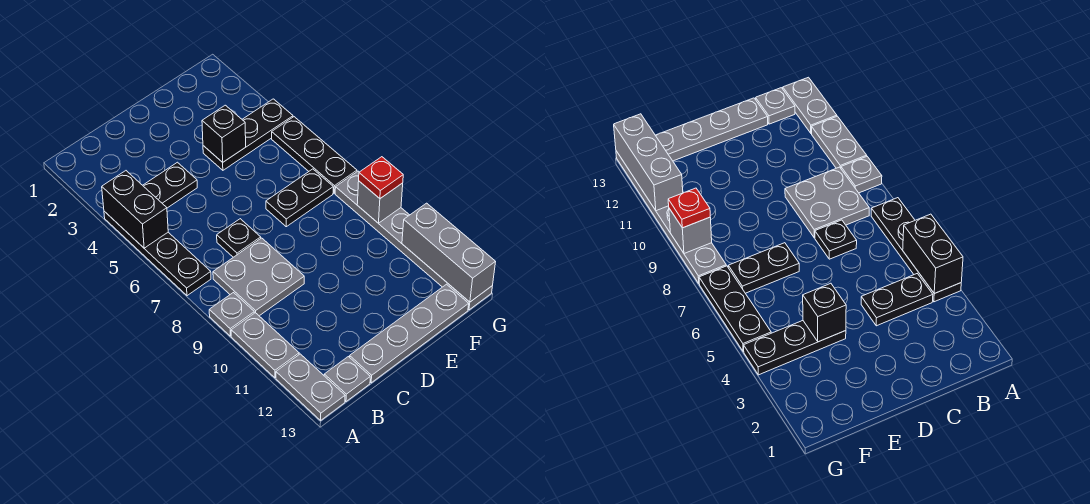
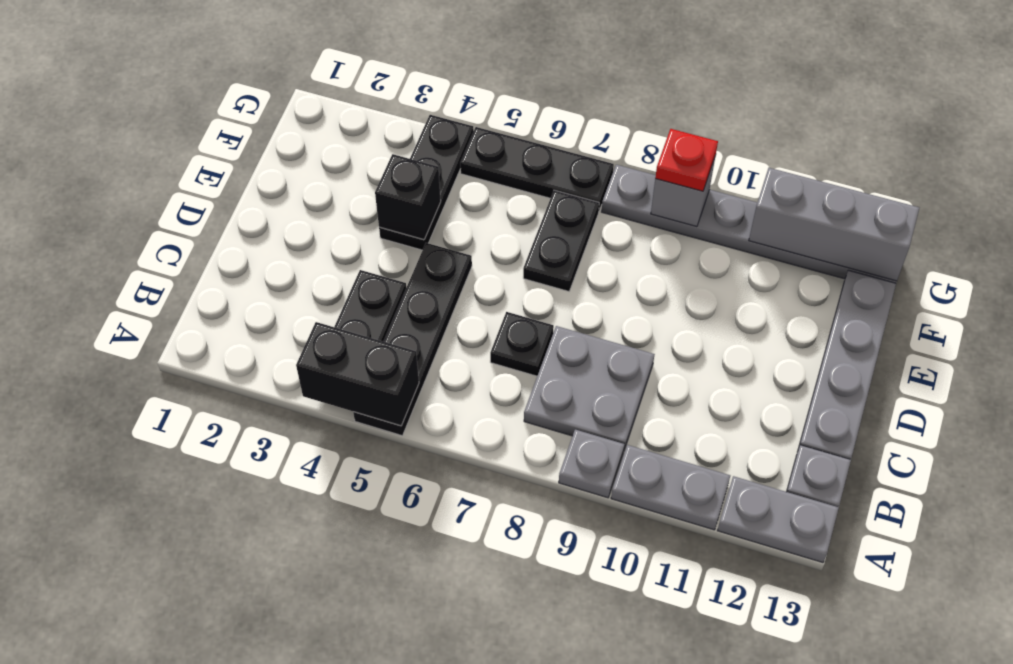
black 1x4 plate [104,211,211,296] -> black 1x4 plate turned to [353,243,472,436]

